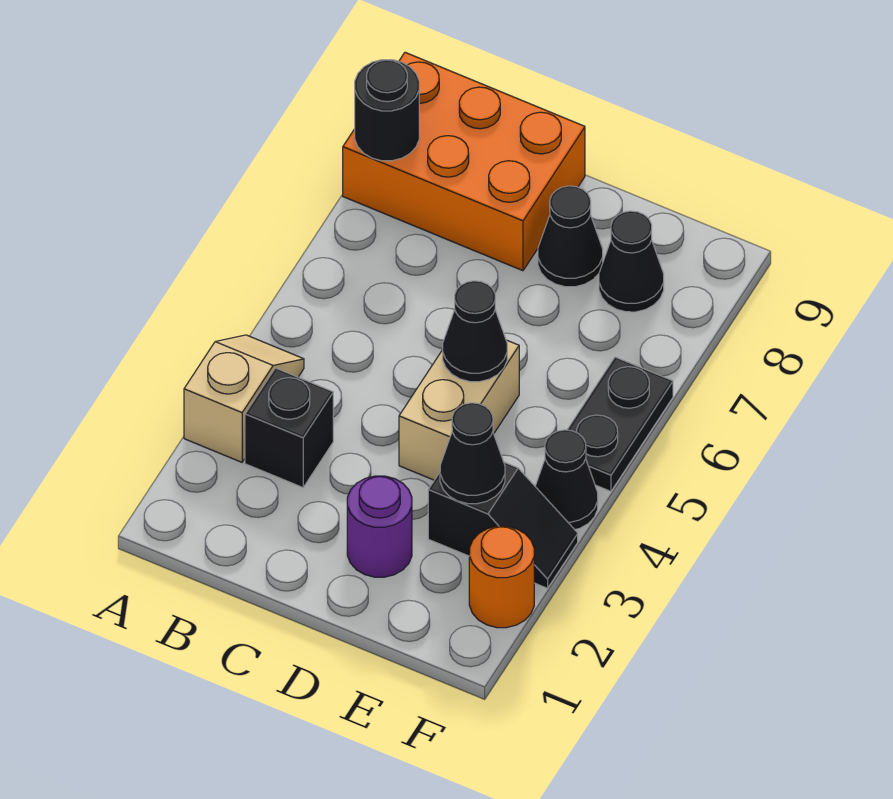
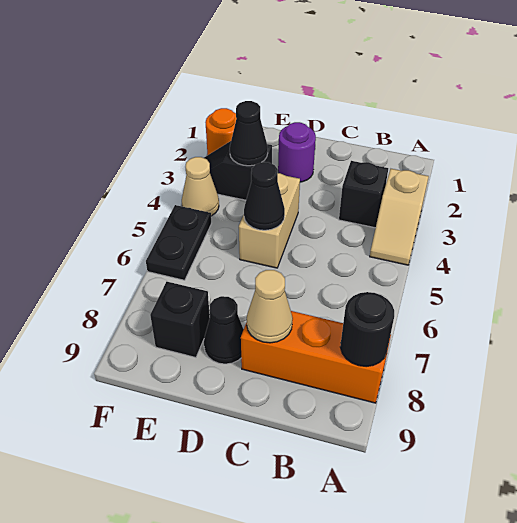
orange 2x3 brick [343,52,585,271] -> orange 1x3 brick [241,311,391,403]
none -> tan 1x1 cone [247,270,293,343]
black 1x1 cone [599,211,664,312] -> black 1x1 brick [150,282,210,357]
black 1x1 cone [535,430,598,530] -> tan 1x1 cone [182,157,219,216]

